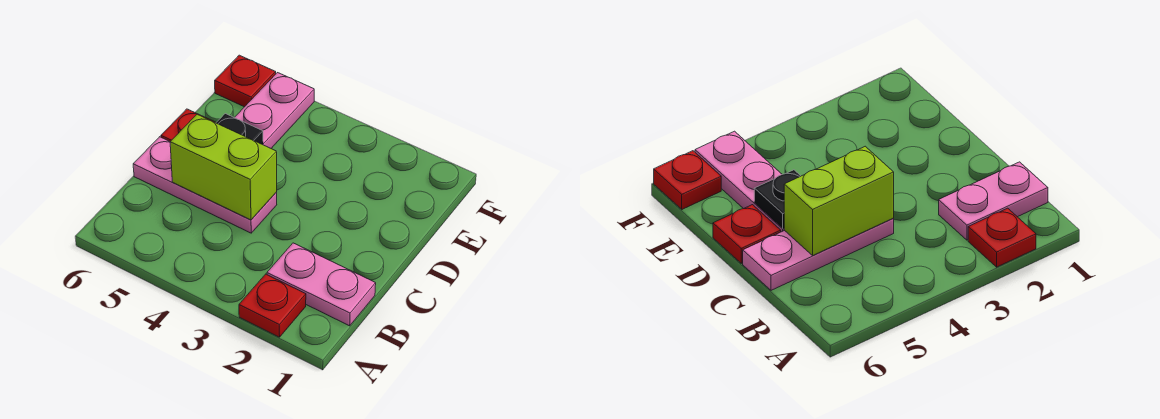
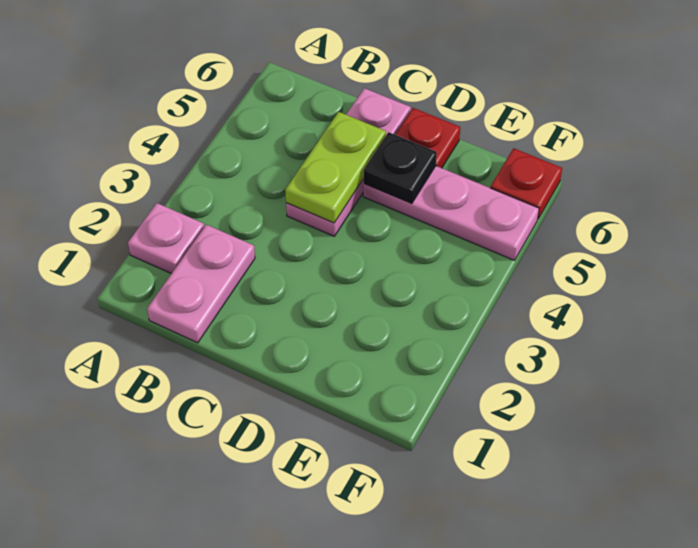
red 1x1 plate [239,274,306,337] -> pink 1x1 plate [128,203,204,274]
lime 1x2 brick [170,114,277,220] -> lime 1x2 plate [285,112,386,223]

